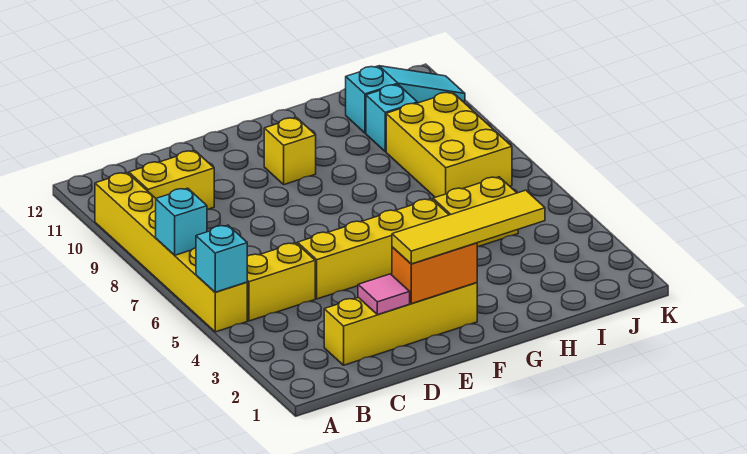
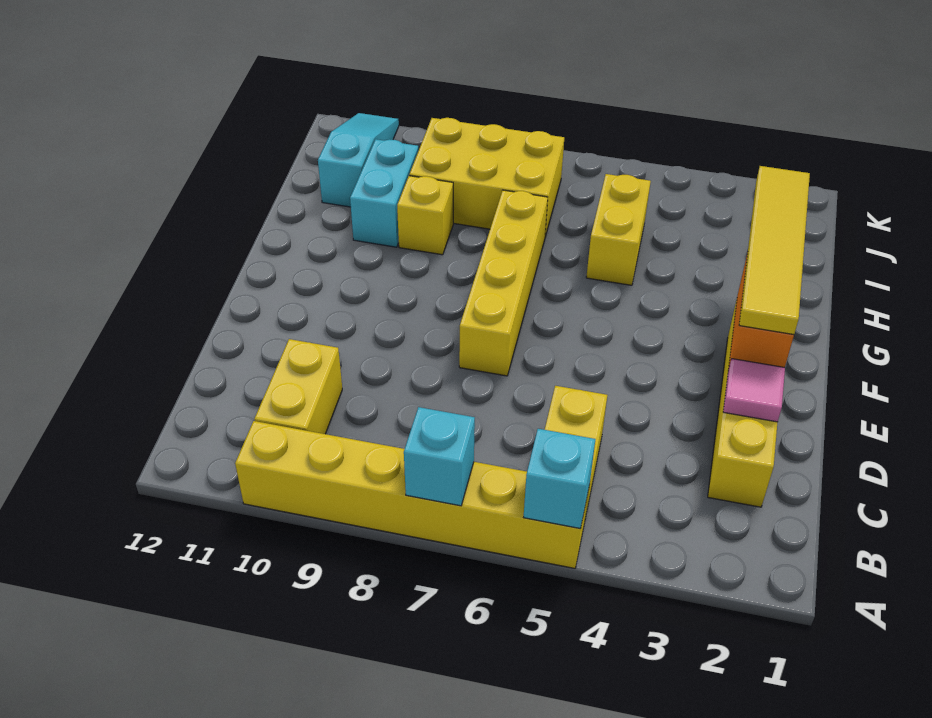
yellow 1x4 brick [298,199,449,299] -> yellow 1x4 brick moved to [459,190,548,376]
yellow 1x1 brick [264,118,316,185] -> yellow 1x1 brick moved to [397,176,453,255]
cyan 1x1 brick [366,85,417,152] -> cyan 1x2 brick [350,139,419,247]

